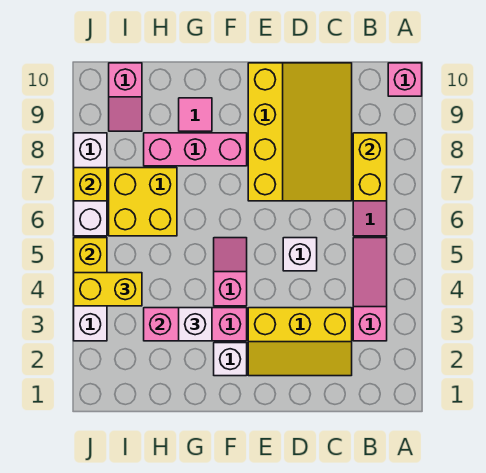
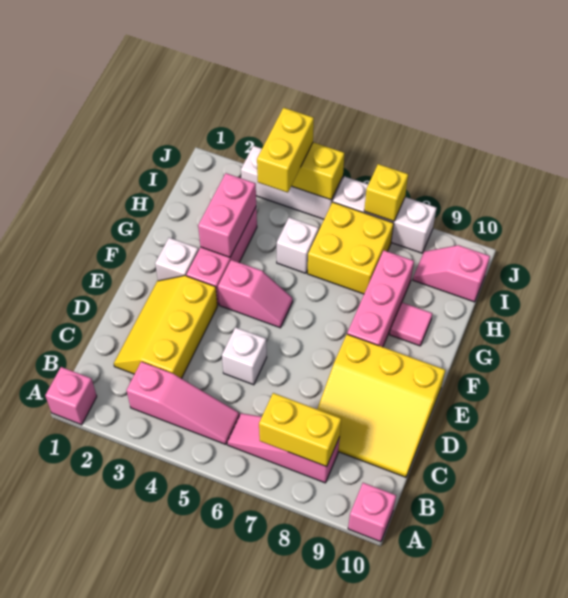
none -> pink 1x1 brick [45,367,97,425]
yellow 3x4 slope [248,63,352,201] -> yellow 3x3 slope [317,334,445,477]
white 1x1 brick [179,308,212,341] -> white 1x1 brick moved to [277,217,319,273]

